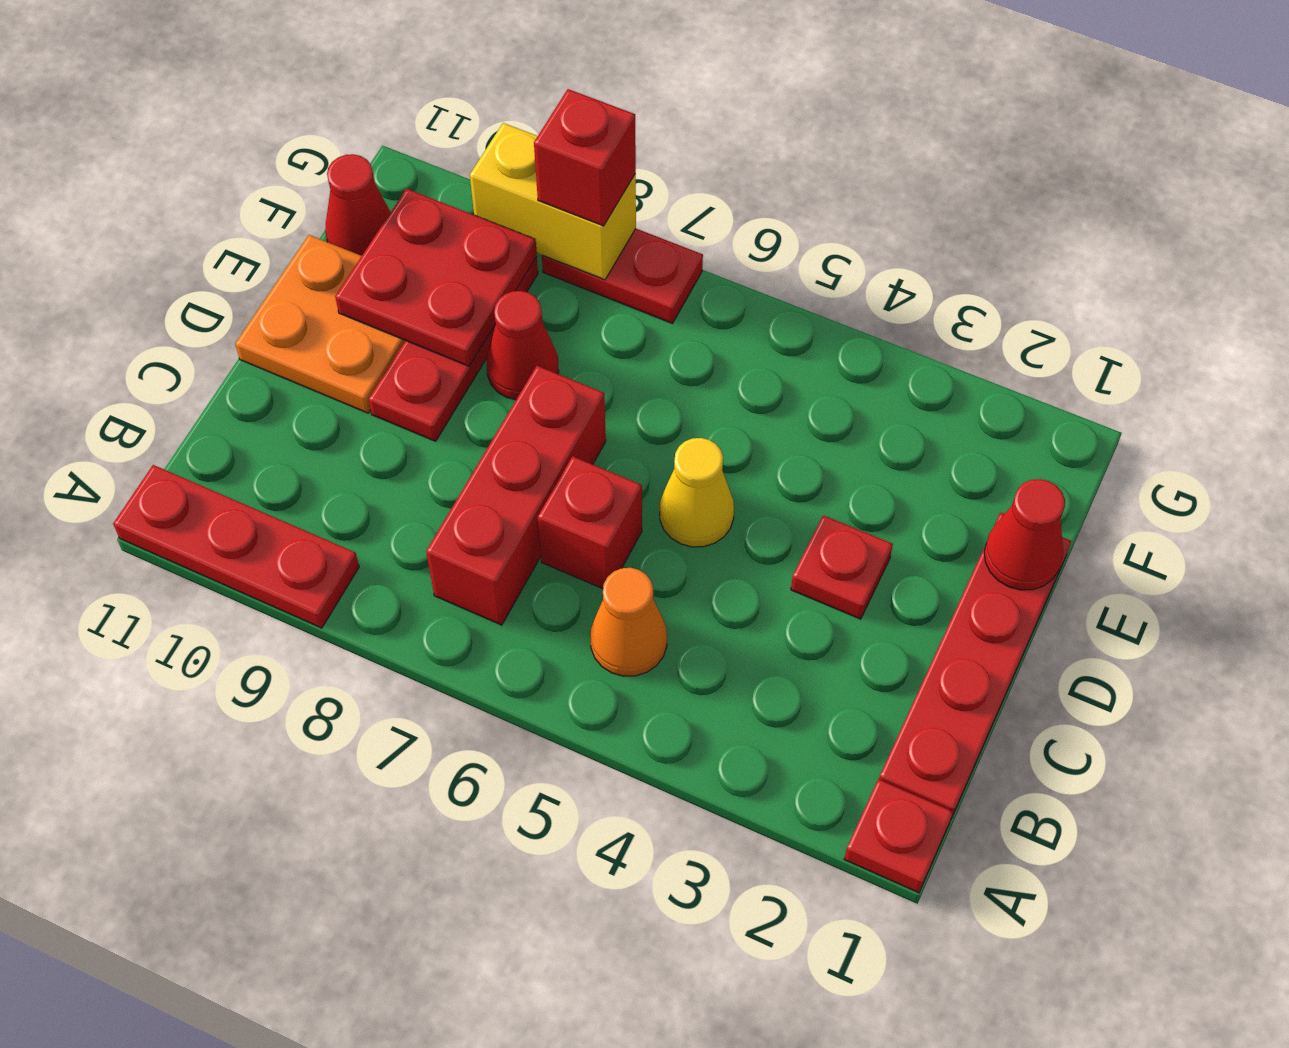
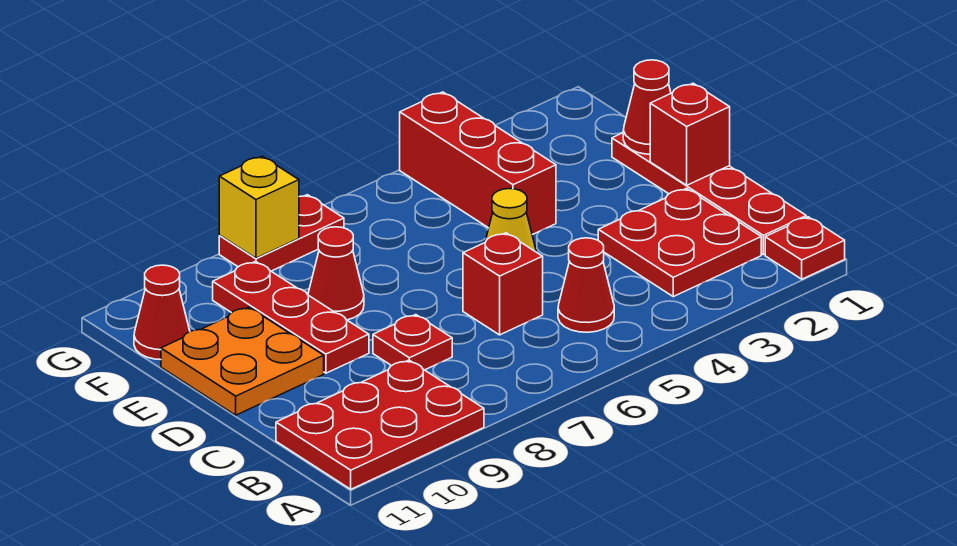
red 1x3 plate [113,465,359,628] -> red 2x3 plate [276,360,484,489]
orange 1x1 cone [590,568,667,676] -> red 1x1 cone [558,238,614,332]
red 1x3 brick [426,366,606,625] -> red 1x3 brick moved to [400,92,556,235]
red 1x1 plate [791,515,893,619] -> red 1x1 plate moved to [373,315,452,370]
red 2x2 plate [335,189,537,366] -> red 2x2 plate moved to [598,188,761,297]
yellow 1x2 brick [470,123,636,280] -> yellow 1x1 brick [219,156,299,258]
red 1x1 brick [534,89,636,226] -> red 1x1 brick moved to [650,83,730,185]

